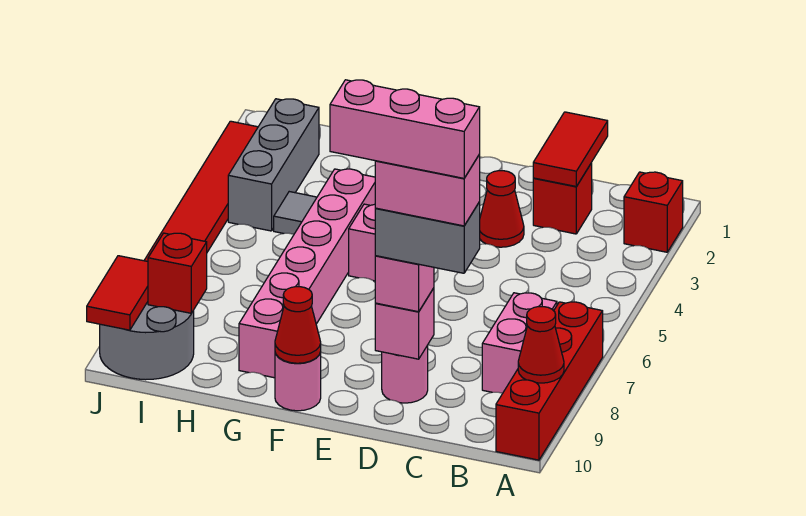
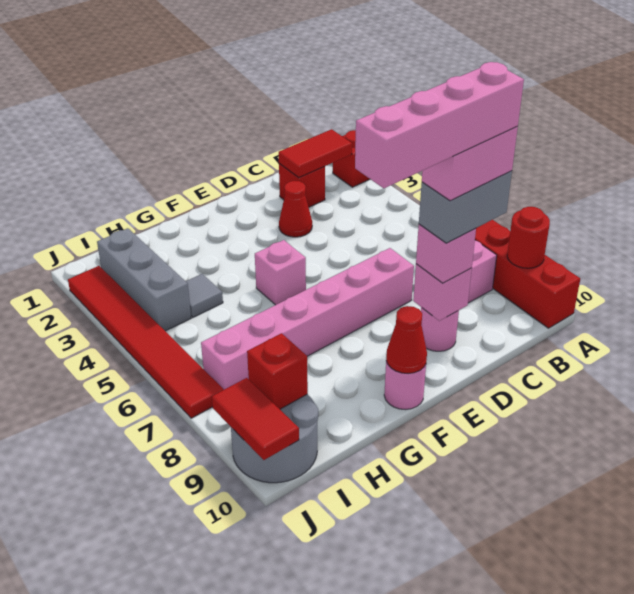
red 1x1 cone [518,307,564,383] -> red 1x1 round brick [507,207,550,268]
red 1x2 tile [533,112,608,186] -> red 1x2 tile turned to [279,129,352,178]
pink 1x3 brick [330,80,480,178] -> pink 1x4 brick [355,62,524,188]
pink 1x6 brick [239,169,375,378] -> pink 1x6 brick turned to [201,248,414,389]

